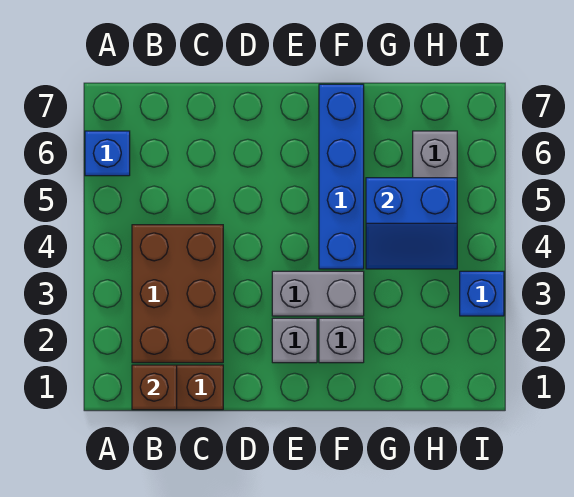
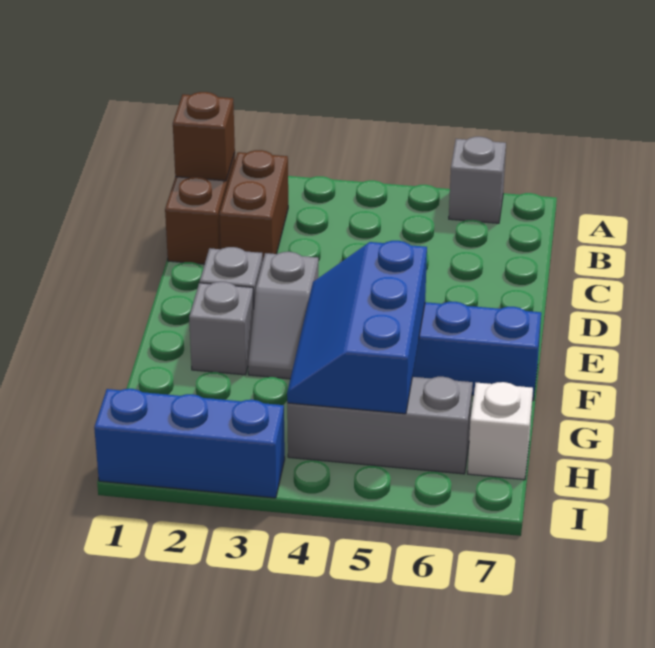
blue 1x1 brick [85,131,130,176] -> grey 1x1 brick [449,137,506,223]
brown 2x3 brick [132,225,223,363] -> brown 1x2 brick [219,150,288,262]
grey 1x2 brick [272,271,364,316] -> grey 1x2 slope [248,252,318,379]
blue 2x2 slope [366,178,457,269] -> blue 2x3 slope [287,241,427,414]
none -> white 1x1 brick [468,382,533,480]
blue 1x1 brick [460,271,504,316] -> blue 1x3 brick [94,389,285,498]

